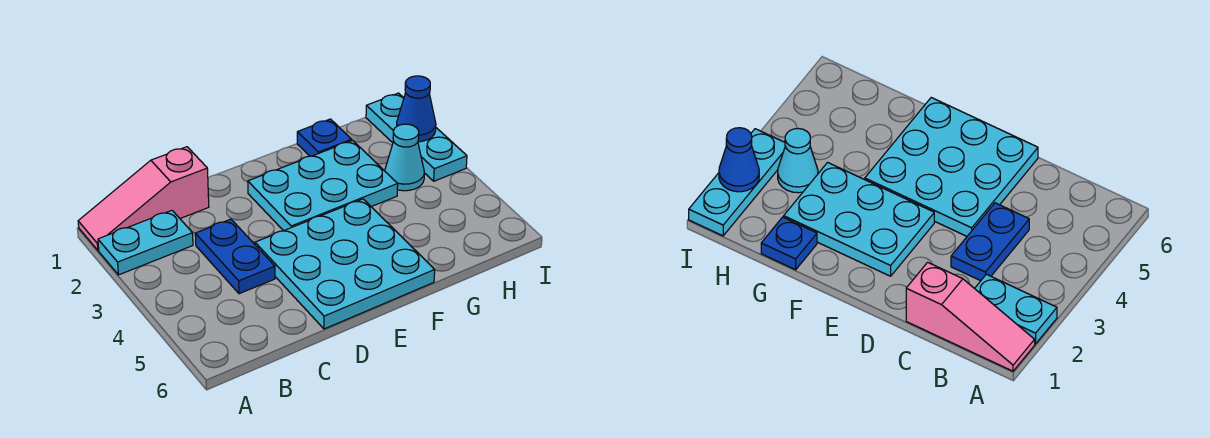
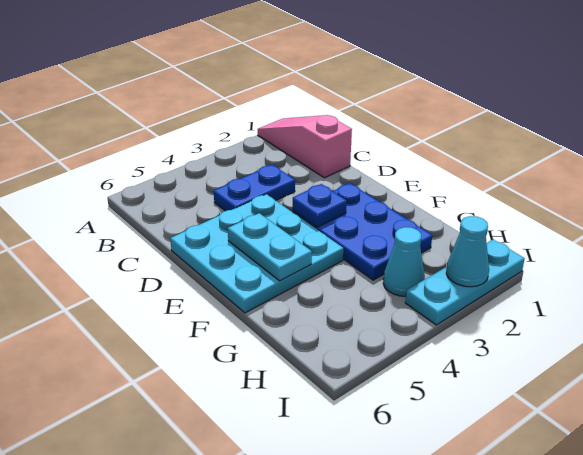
cyan 1x2 plate [98,210,193,275] -> cyan 1x2 plate moved to [228,213,312,281]
cyan 2x3 plate [248,140,398,231] -> blue 2x3 plate [293,183,432,280]
blue 1x1 plate [297,119,352,156] -> blue 1x1 plate moved to [293,184,347,227]
blue 1x1 cone [397,76,436,142] -> cyan 1x1 cone [446,216,489,287]

